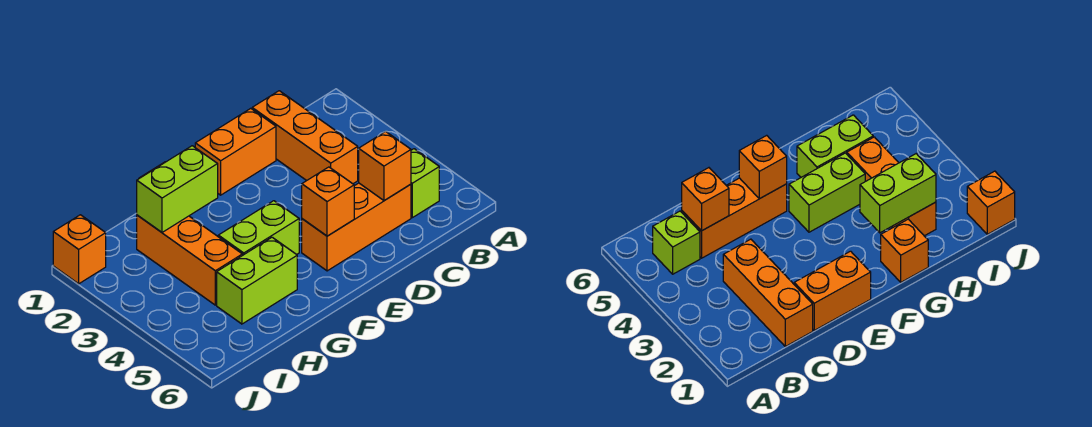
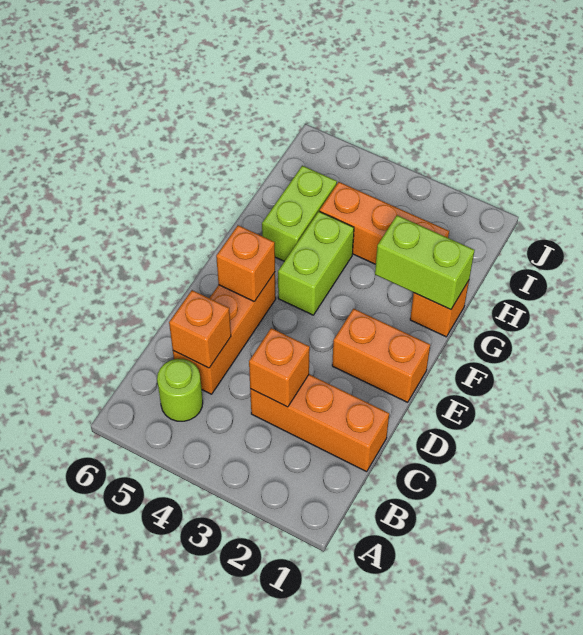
lime 1x1 brick [411,149,439,218] -> lime 1x1 round brick [157,359,203,421]
orange 1x2 brick [195,108,276,195] -> orange 1x2 brick turned to [332,309,430,402]
lime 1x2 brick [137,146,218,232] -> lime 1x2 brick turned to [375,215,475,310]
orange 1x1 brick [53,215,106,284] -> orange 1x1 brick moved to [249,328,310,407]

